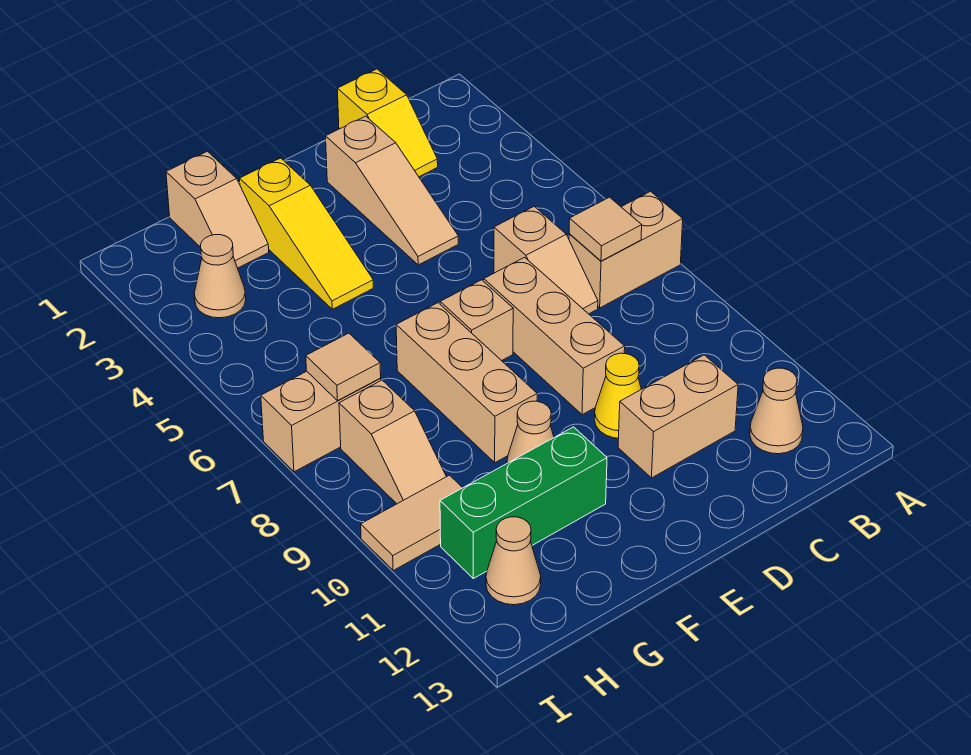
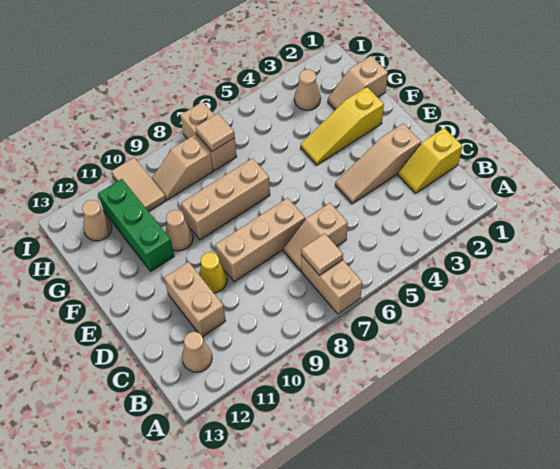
tan 1x1 brick [440,280,513,361] -> none

